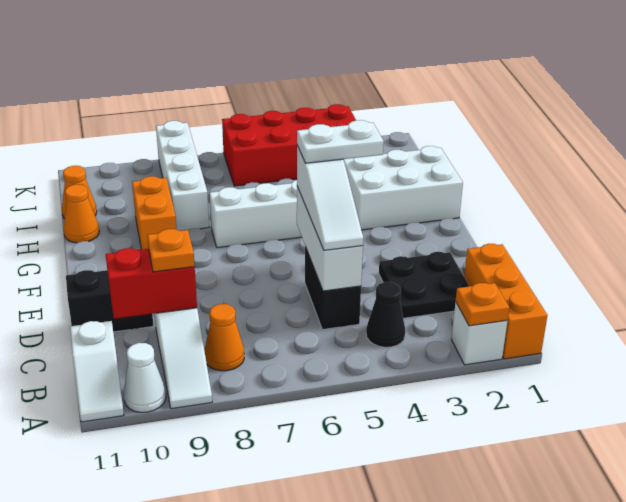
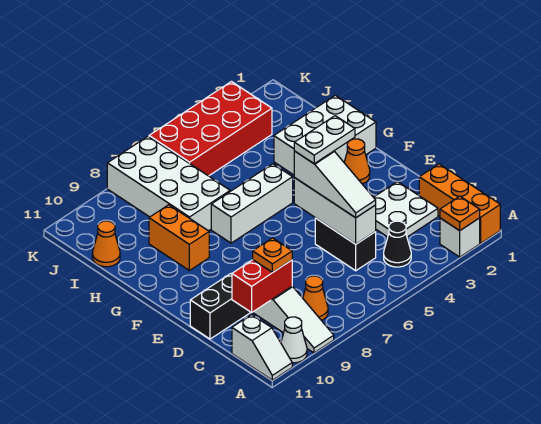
black 2x2 plate [379,252,469,318] -> white 2x2 plate [374,182,438,237]
white 1x4 brick [156,121,209,231] -> white 2x4 brick [107,136,230,231]
orange 1x1 cone [64,184,99,243] -> orange 1x1 cone moved to [344,139,370,184]

